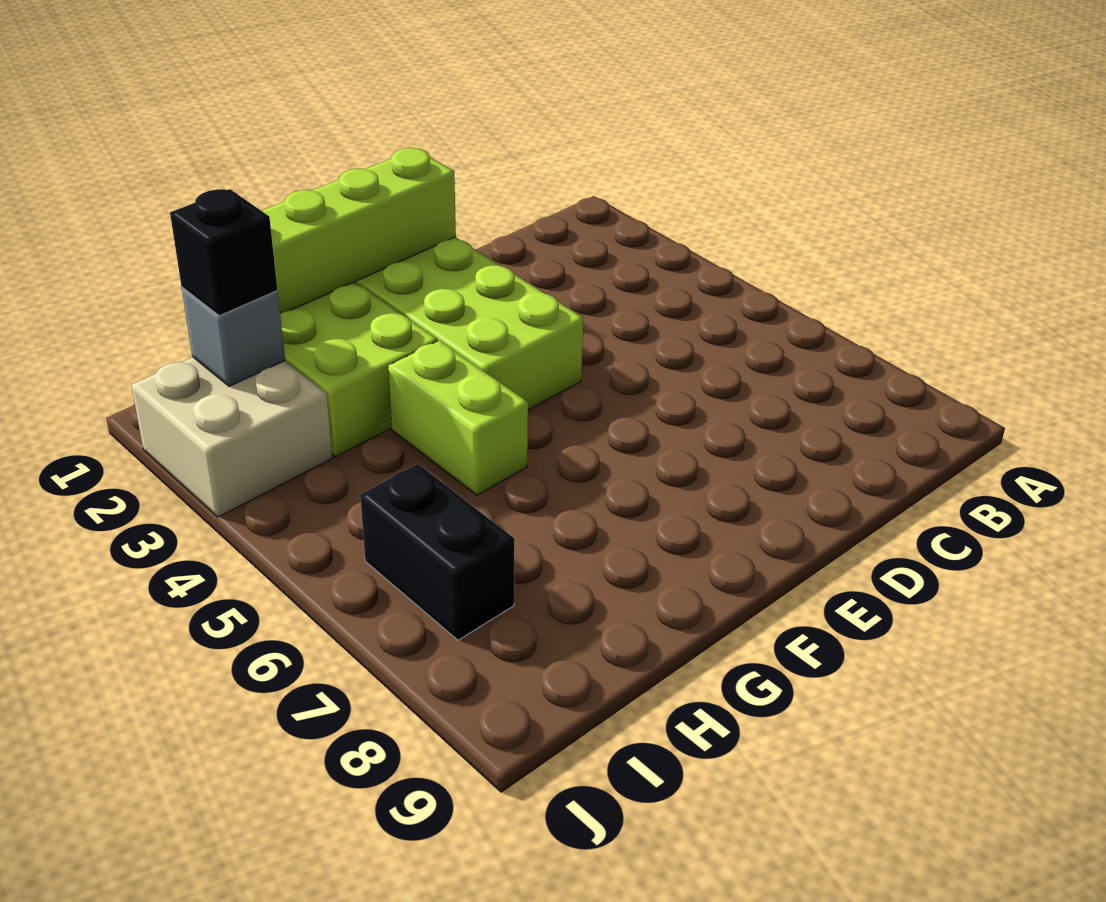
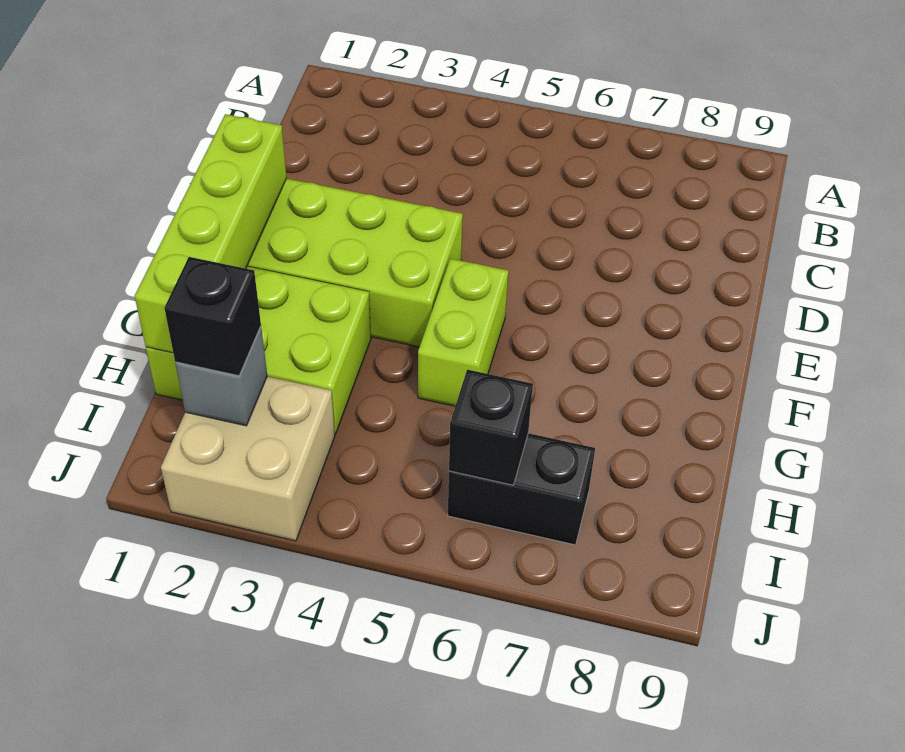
lime 1x2 brick [388,341,528,495] -> lime 1x2 brick turned to [418,259,508,406]
none -> black 1x1 brick [449,370,533,485]

